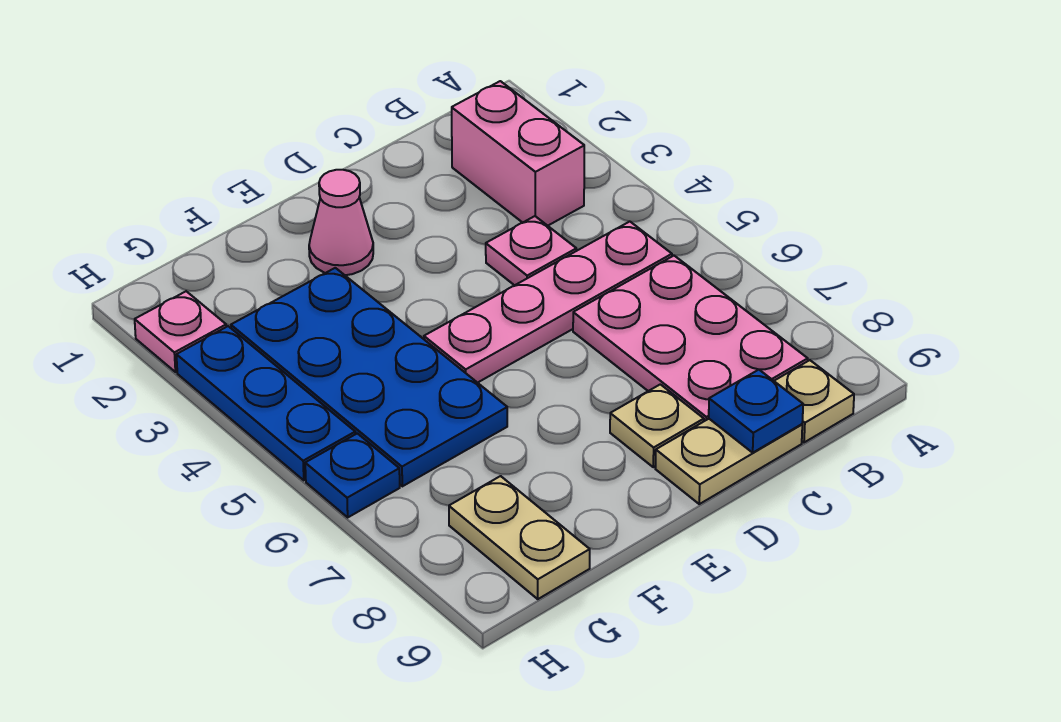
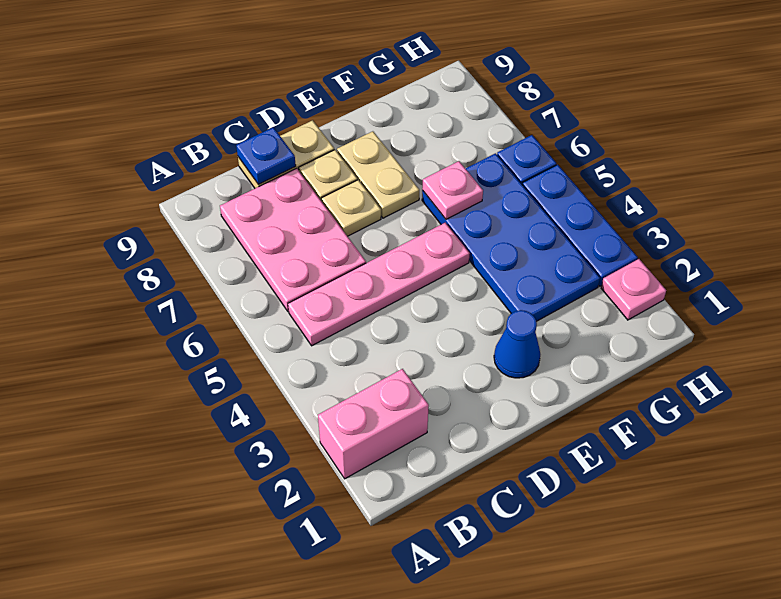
pink 1x2 brick [452,81,584,226] -> pink 1x2 brick turned to [318,369,429,479]
tan 1x1 plate [774,360,854,442] -> tan 1x1 plate moved to [321,180,381,236]
pink 1x1 plate [486,216,576,285] -> pink 1x1 plate moved to [422,161,483,219]
pink 1x1 cone [309,170,373,275] -> blue 1x1 cone [494,310,540,378]
tan 1x2 plate [449,476,590,599] -> tan 1x2 plate moved to [337,131,419,218]

